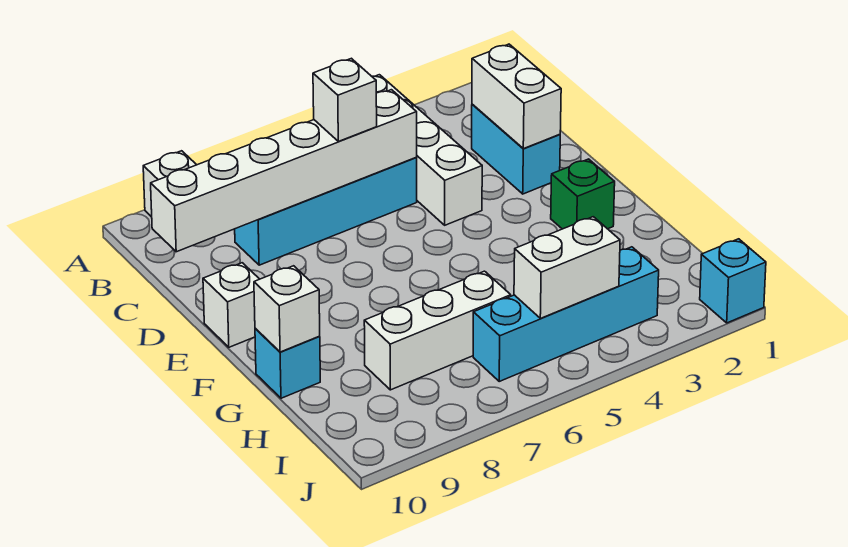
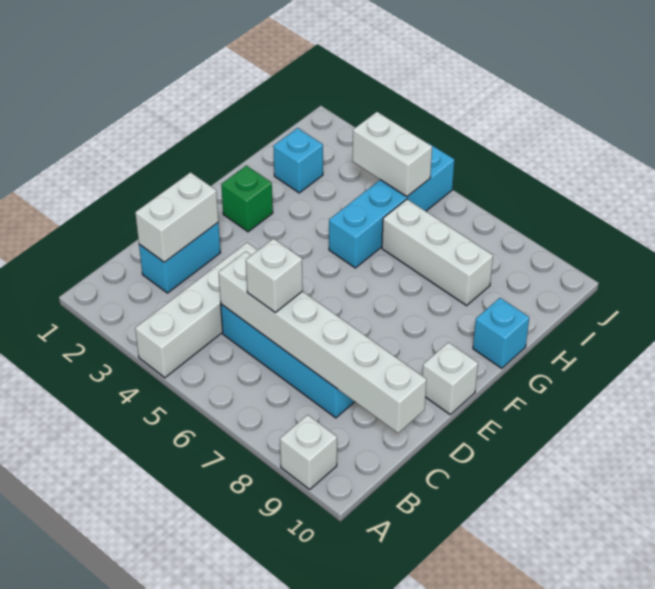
white 1x1 brick [254,266,320,352] -> none
cyan 1x4 brick [473,247,659,381] -> cyan 1x4 brick turned to [329,143,454,268]
cyan 1x1 brick [700,239,766,323] -> cyan 1x1 brick moved to [273,128,323,193]

